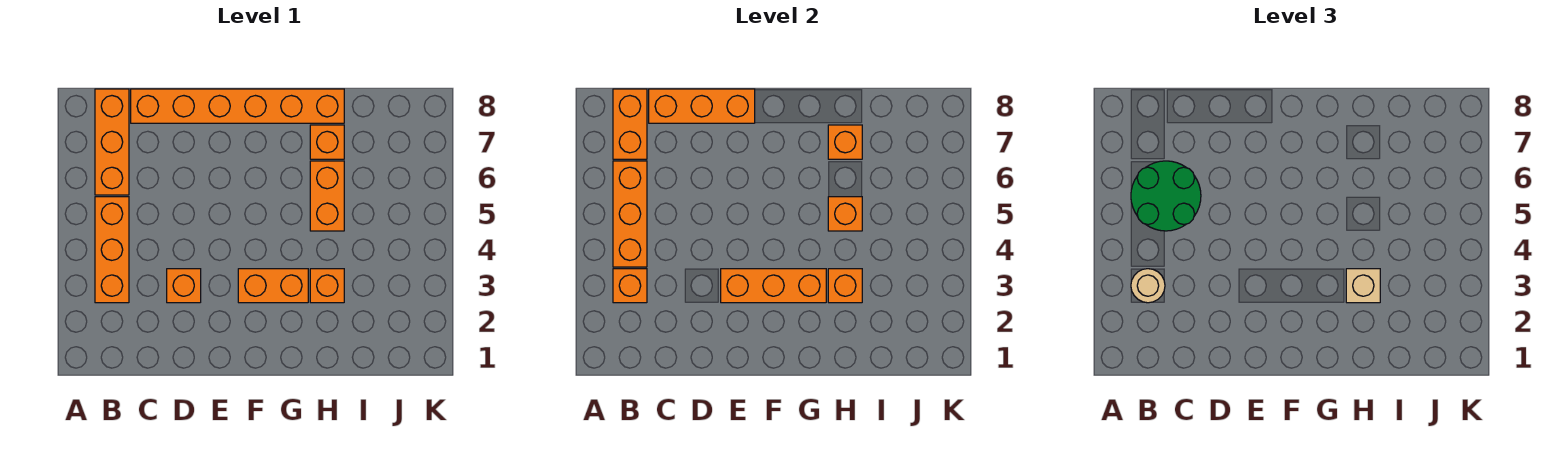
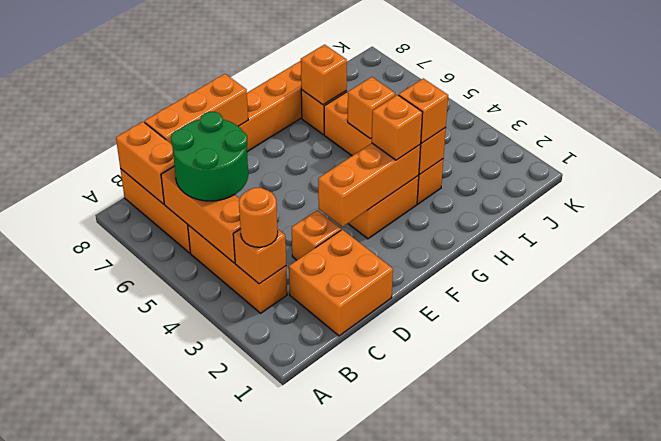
tan 1x1 round brick [1131,269,1165,303] -> orange 1x1 round brick [239,188,278,247]
none -> orange 2x2 brick [289,229,393,336]
none -> orange 1x1 brick [372,95,423,160]
tan 1x1 brick [1346,269,1380,303] -> orange 1x1 brick [399,78,448,143]

